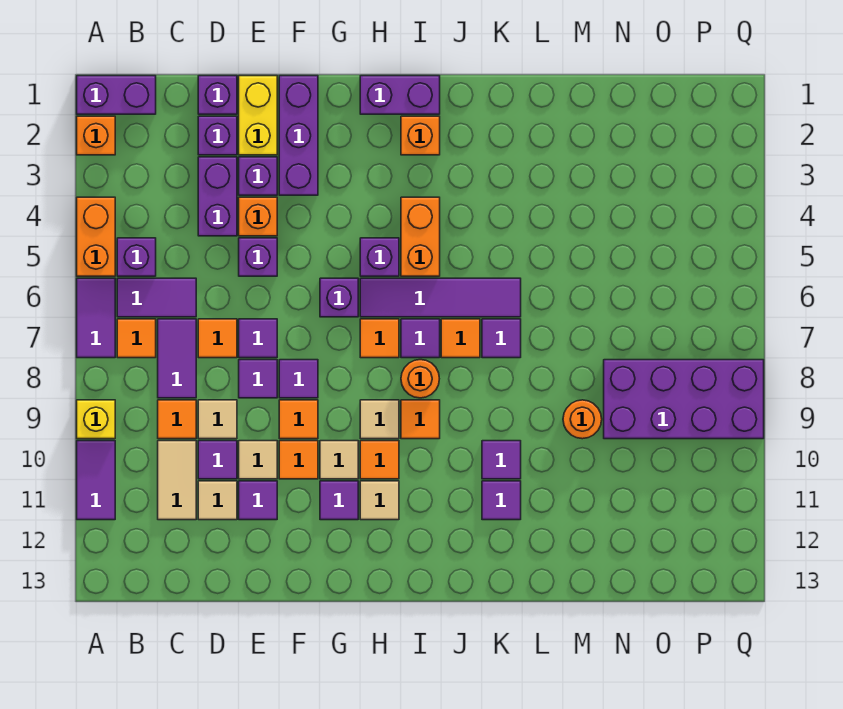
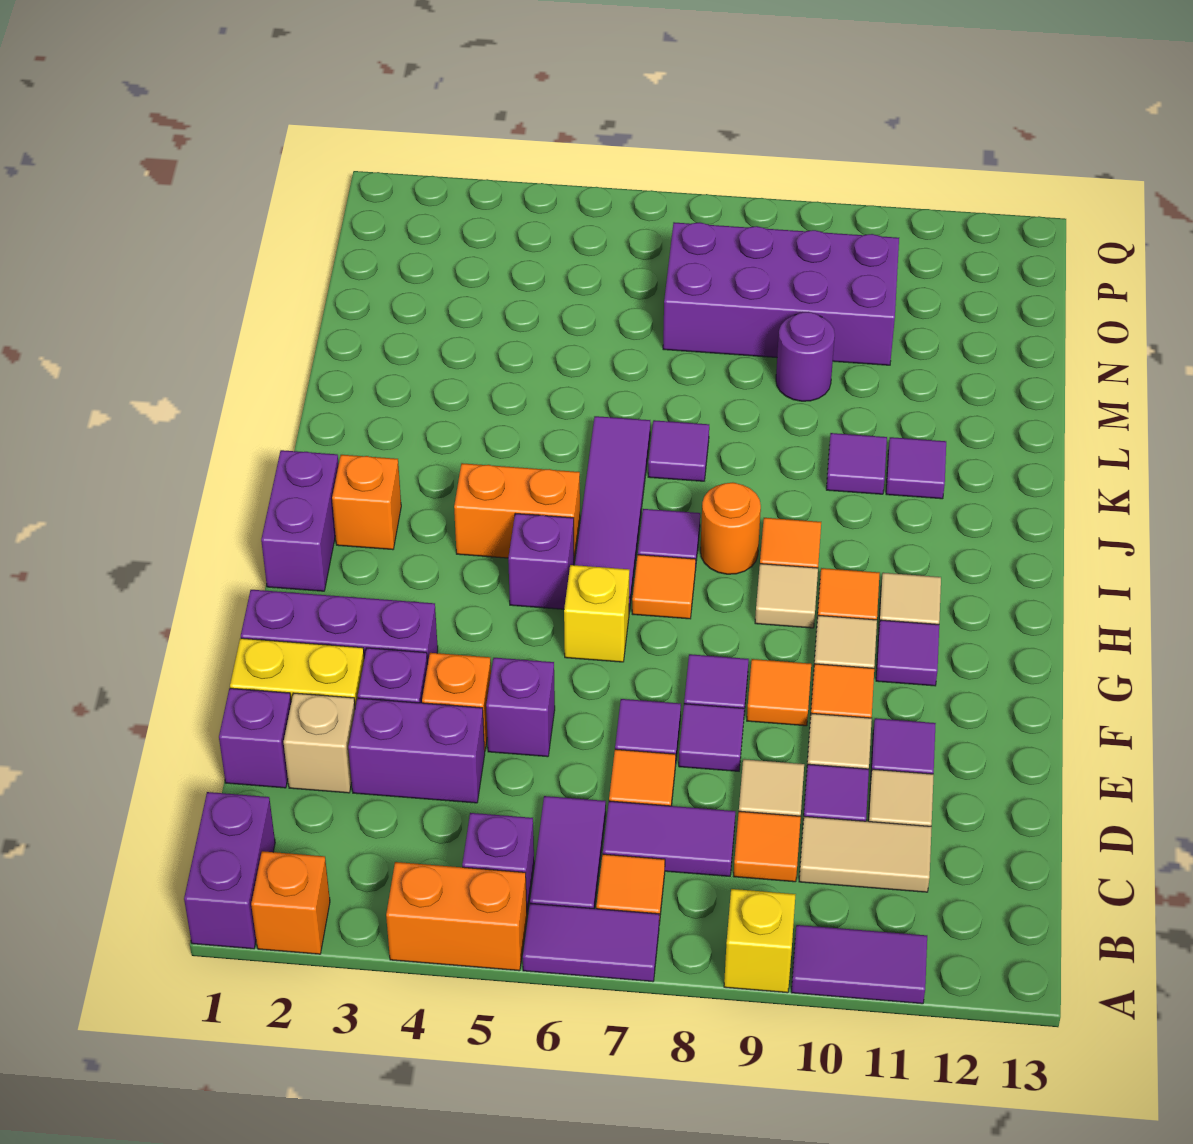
purple 1x1 brick [198,116,237,155] -> tan 1x1 brick [284,693,355,793]
purple 1x1 brick [320,278,358,317] -> yellow 1x1 brick [564,565,629,662]
orange 1x1 tile [441,319,480,358] -> none
orange 1x1 round brick [563,400,602,439] -> purple 1x1 round brick [776,312,835,401]
purple 2x4 brick [604,360,764,439] -> purple 2x4 brick turned to [663,222,899,365]

